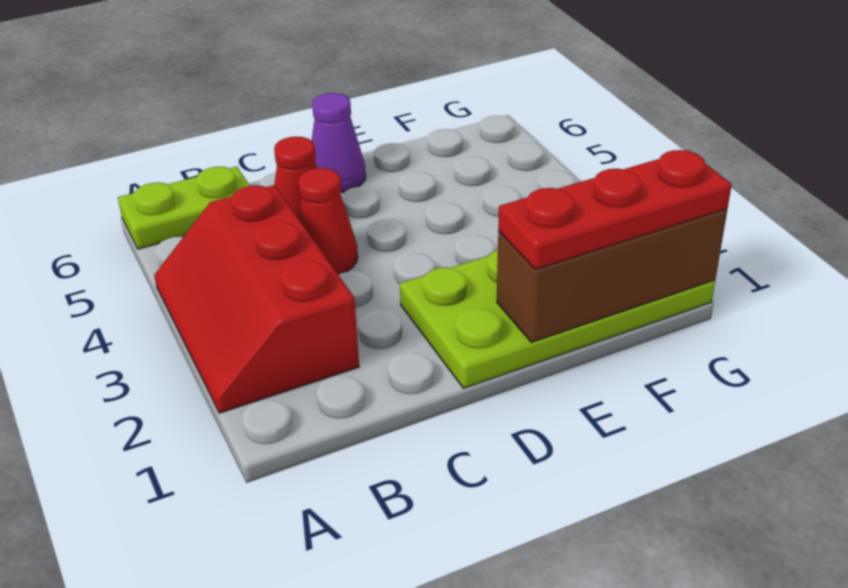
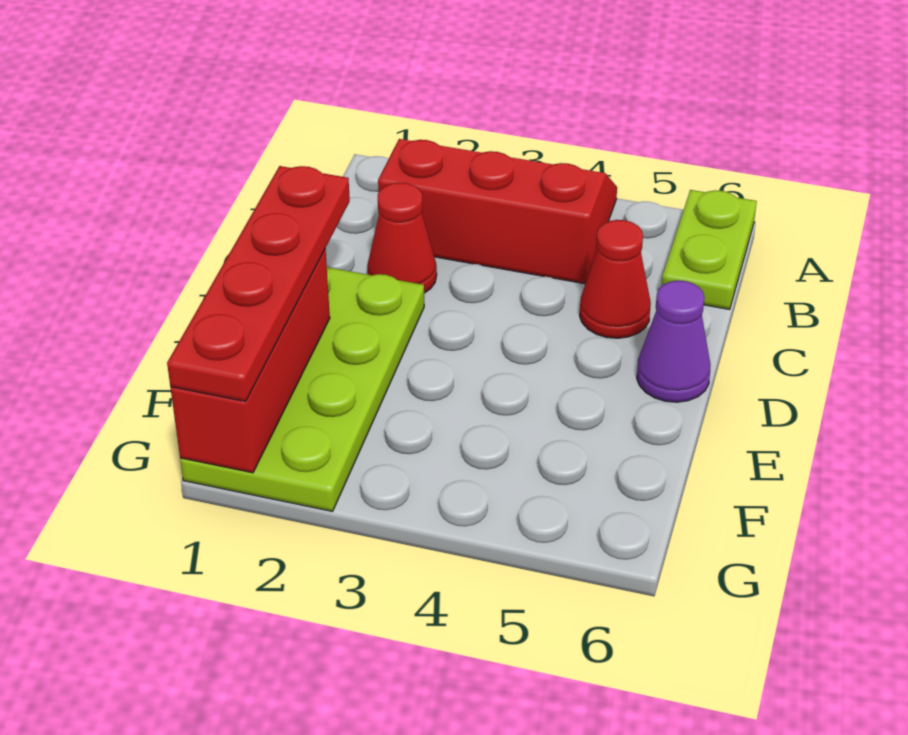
red 1x1 cone [298,168,358,275] -> red 1x1 cone moved to [367,183,437,293]
brown 1x3 brick [497,209,727,342] -> red 1x3 brick [171,249,330,473]
red 1x3 plate [498,150,732,269] -> red 1x4 plate [167,166,350,402]

